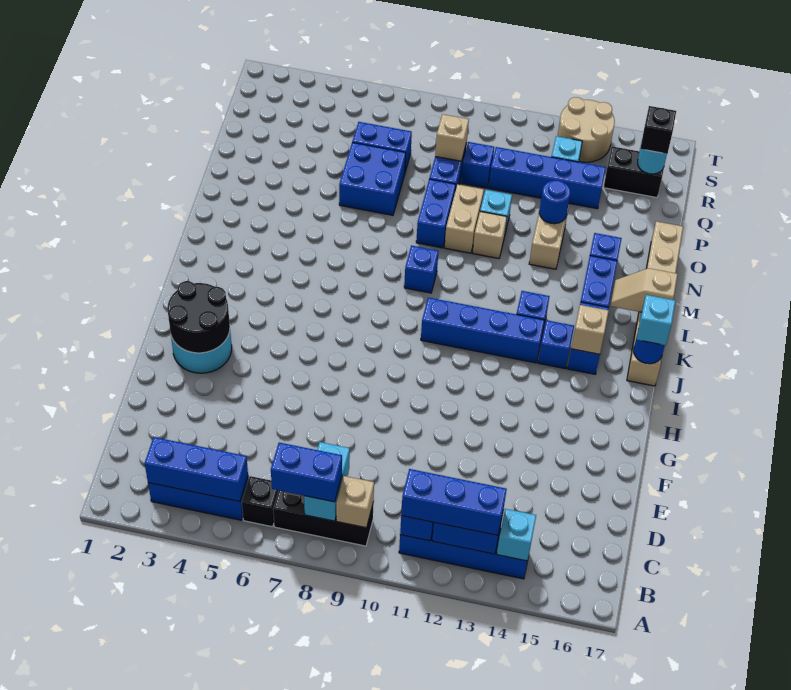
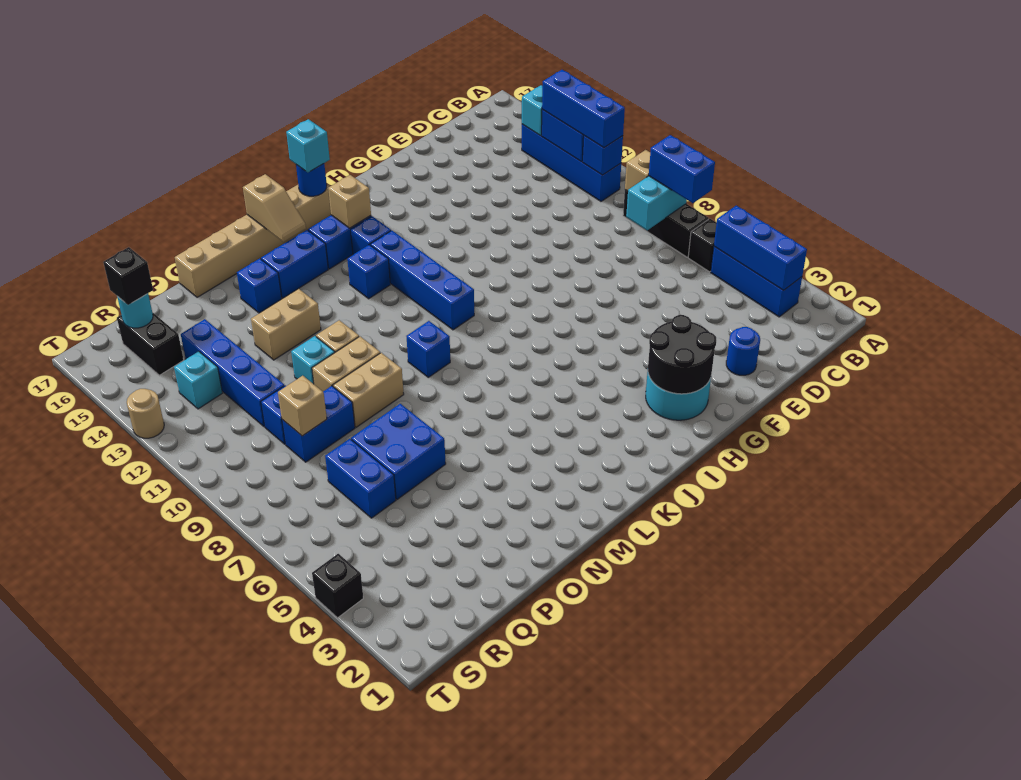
blue 1x2 brick [416,179,456,248] -> tan 1x2 brick [333,353,404,427]
blue 1x1 round brick [539,180,570,224] -> blue 1x1 round brick moved to [726,327,760,375]
tan 2x2 round brick [558,97,615,162] -> tan 1x1 round brick [127,389,164,438]
none -> black 1x1 brick [312,554,363,618]

